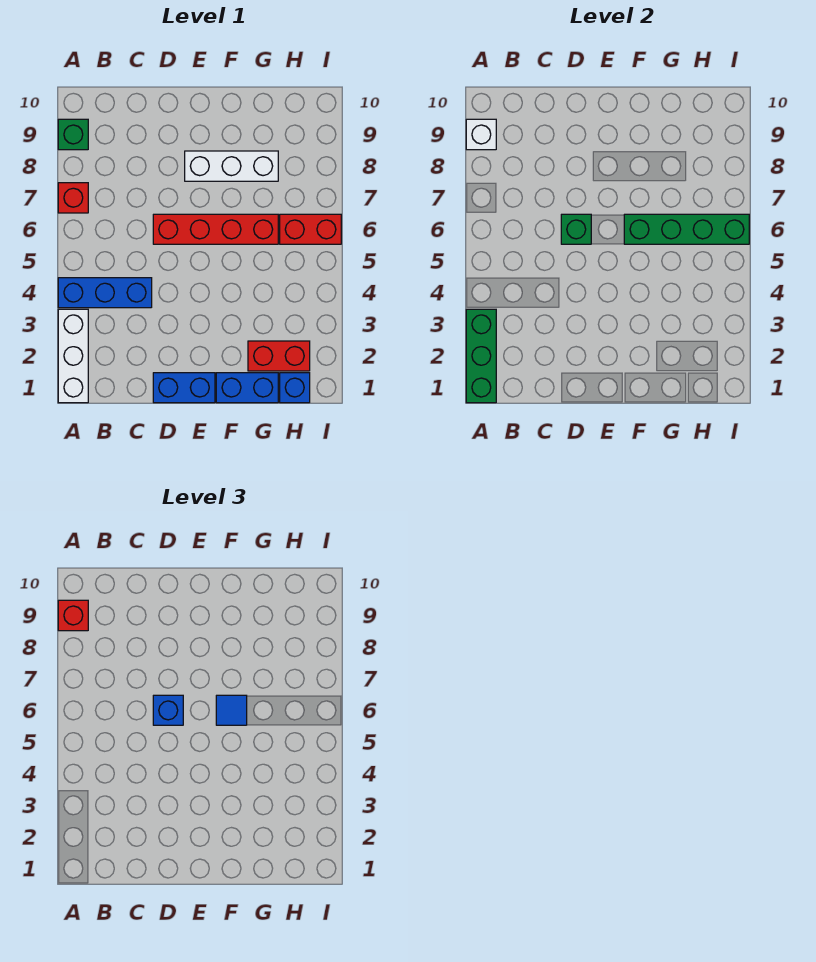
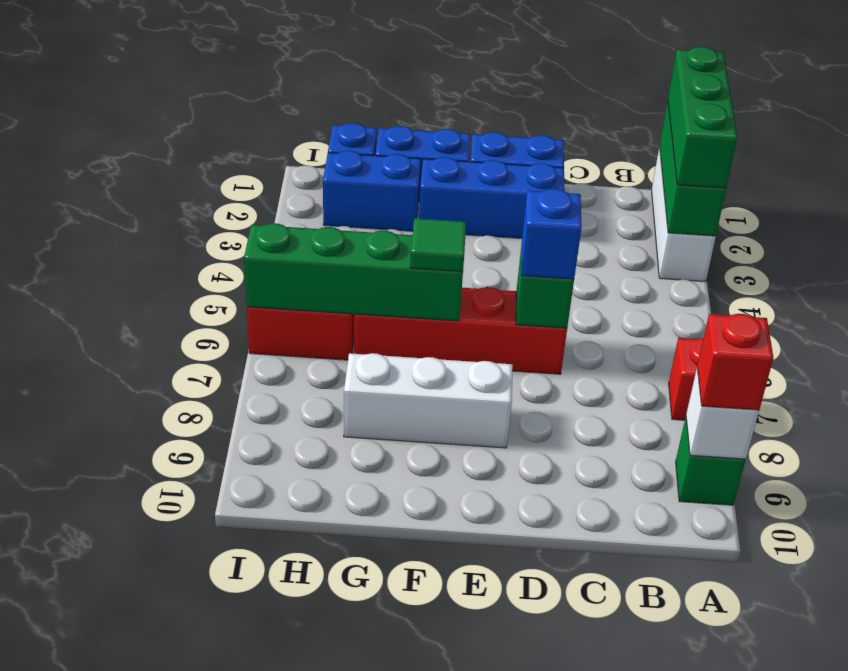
none -> green 1x3 brick [668,47,737,188]
blue 1x3 brick [58,278,152,308] -> blue 1x3 brick moved to [419,157,565,238]
blue 1x1 tile [216,695,247,725] -> green 1x1 tile [410,218,466,272]
red 1x2 brick [248,341,310,371] -> blue 1x2 brick [323,151,421,231]

